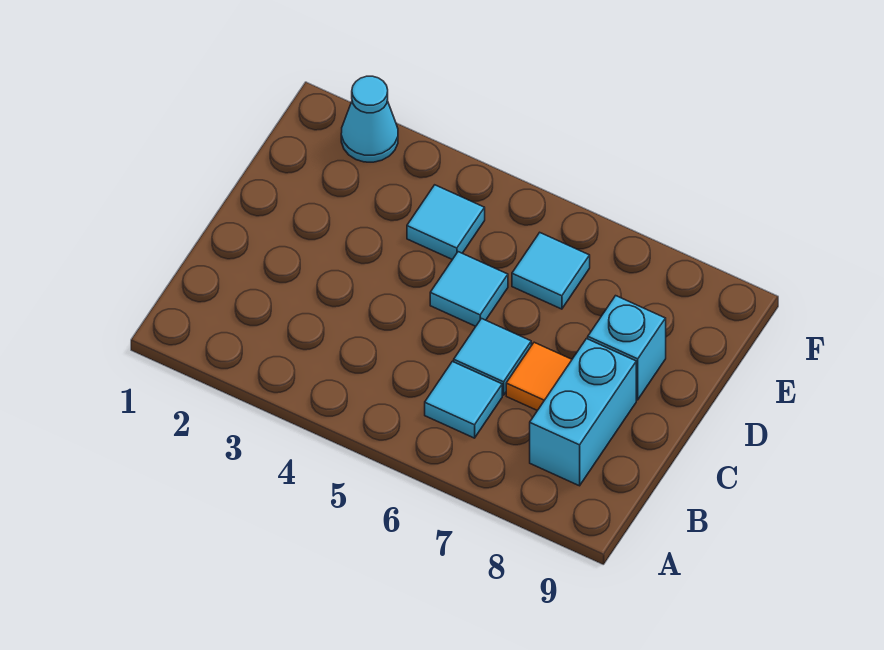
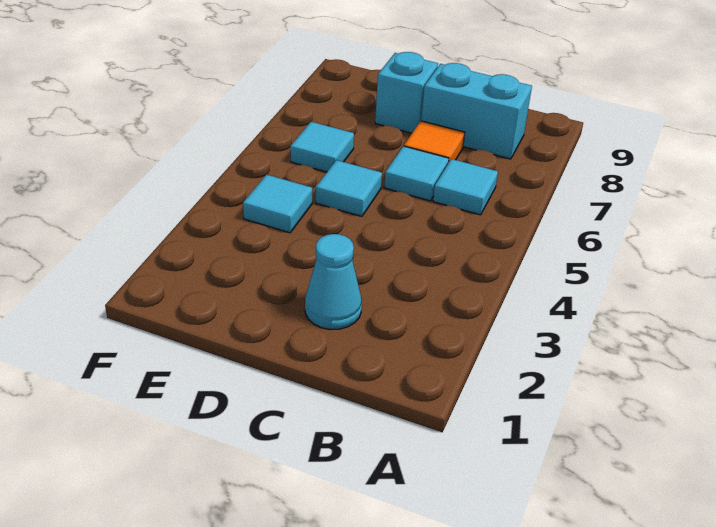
cyan 1x1 cone [341,76,398,162] -> cyan 1x1 cone moved to [305,234,362,330]

